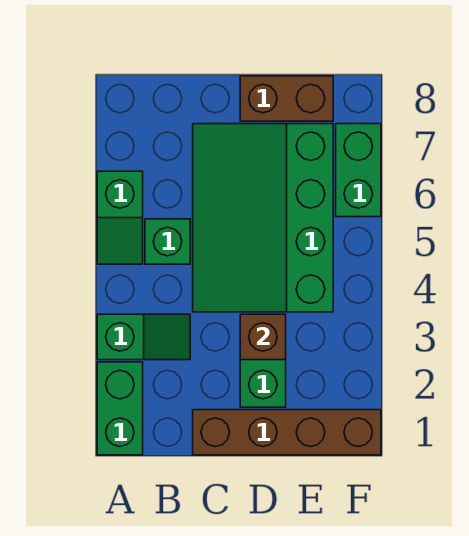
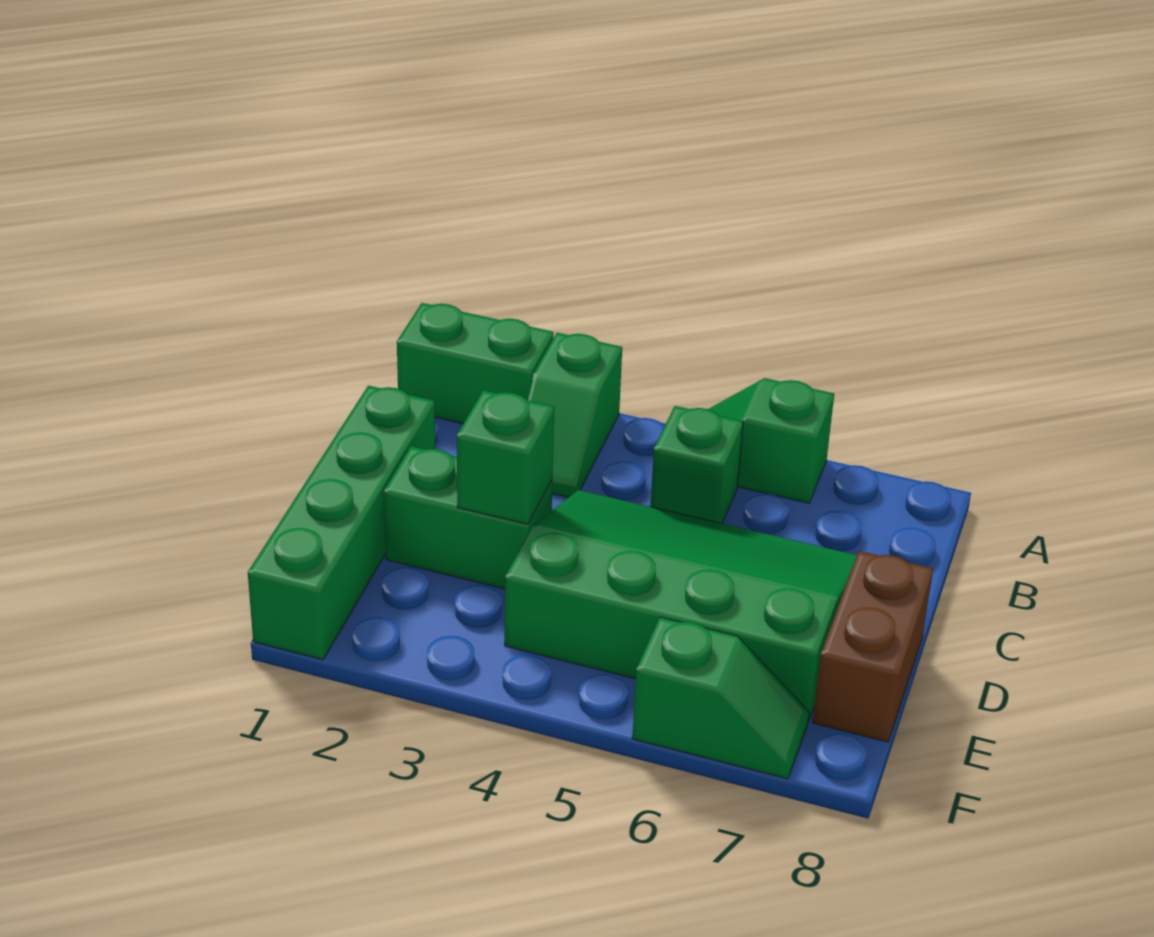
brown 1x4 brick [193,410,381,455] -> green 1x4 brick [248,386,435,660]
brown 1x1 brick [240,314,286,360] -> green 1x1 brick [457,390,554,524]
green 1x2 brick [336,124,381,217] -> green 1x2 slope [632,617,809,779]

